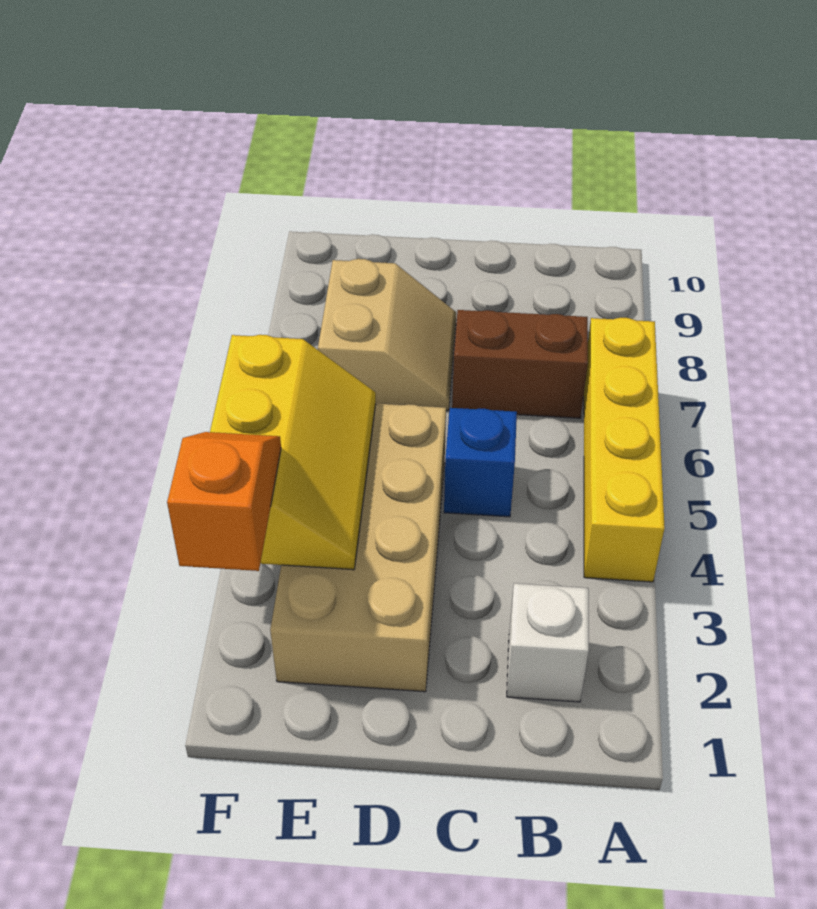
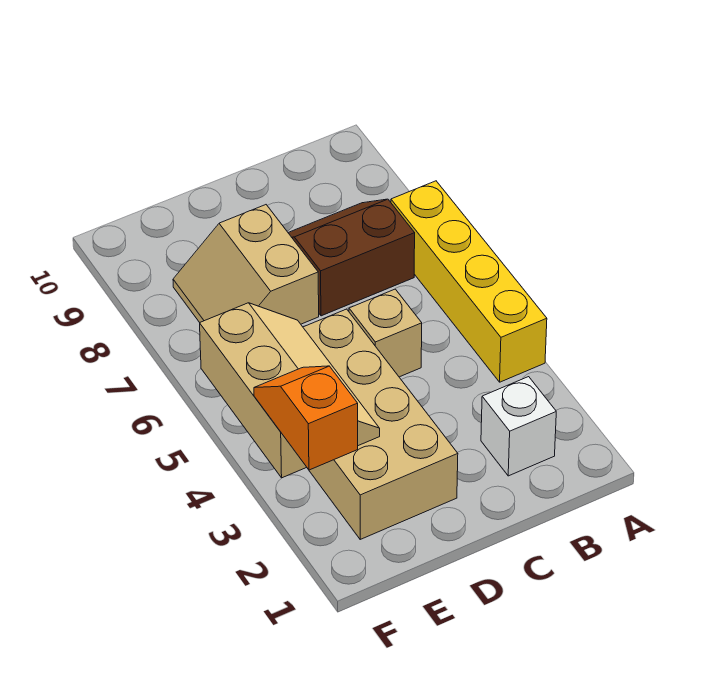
blue 1x1 brick [444,408,517,517] -> tan 1x1 brick [349,289,422,377]
tan 2x2 slope [318,259,456,411] -> tan 2x2 slope turned to [173,205,319,324]
yellow 2x3 slope [210,335,376,570] -> tan 2x3 slope [200,303,380,478]

